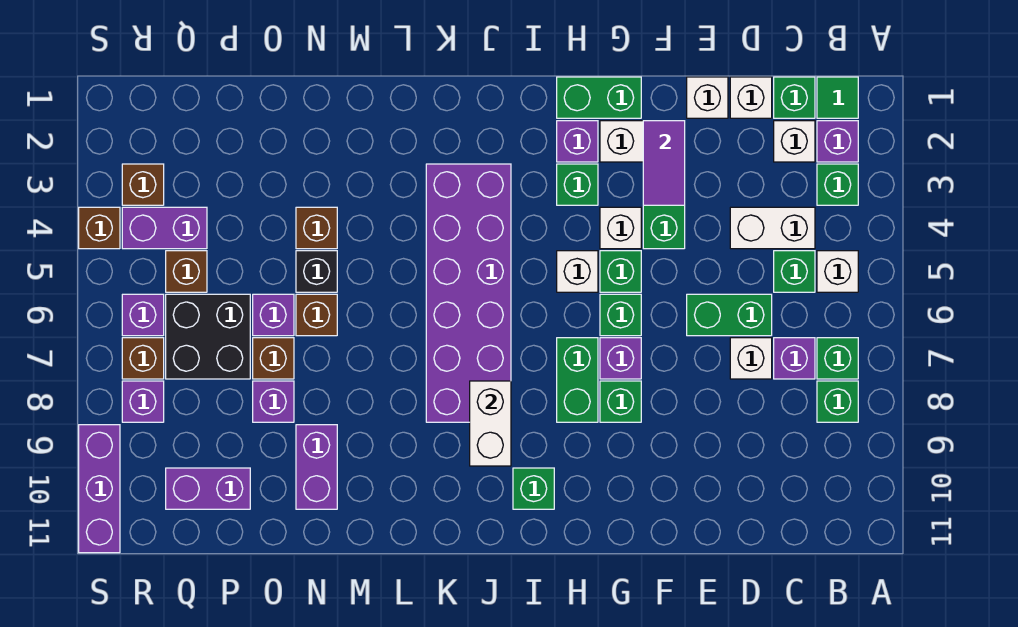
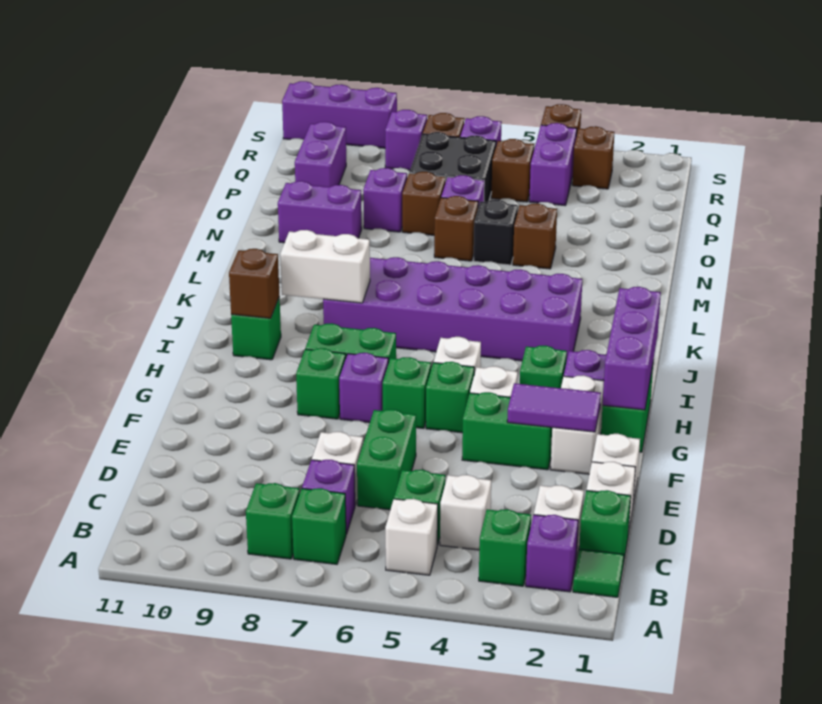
white 1x2 brick [730,207,815,249] -> white 1x1 brick [440,475,491,550]
none -> purple 1x3 brick [603,287,661,410]
none -> brown 1x1 brick [229,249,279,318]

